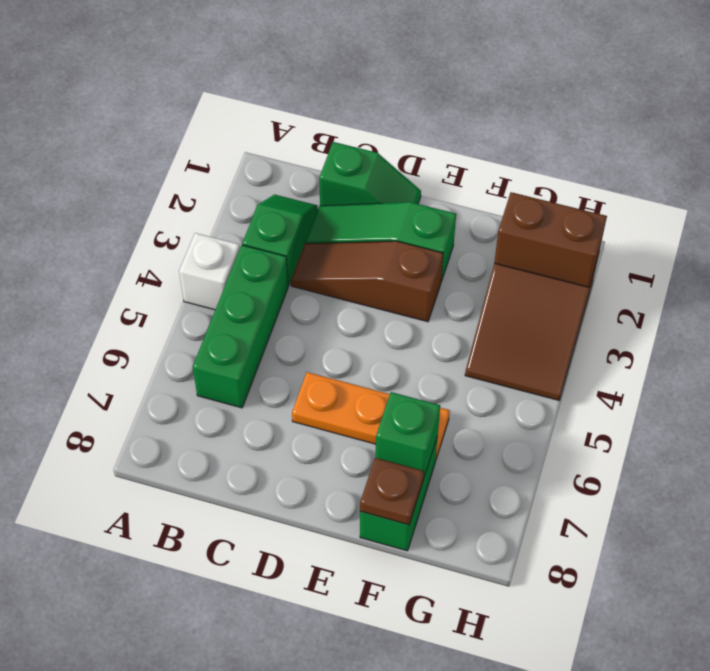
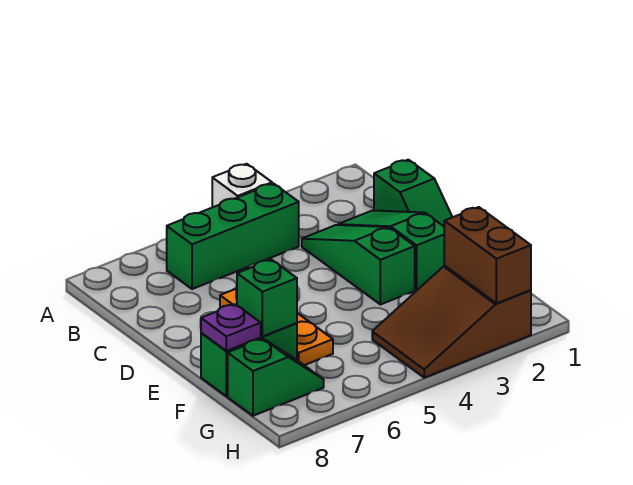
green 1x2 slope [242,195,317,286] -> green 1x2 slope moved to [228,339,324,416]
brown 1x3 slope [291,241,443,322] -> green 1x3 slope [302,225,415,305]
brown 1x1 plate [360,458,424,525] -> purple 1x1 plate [201,304,261,351]

